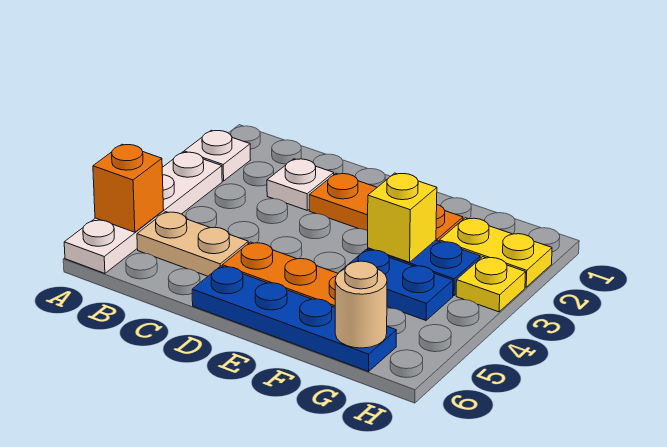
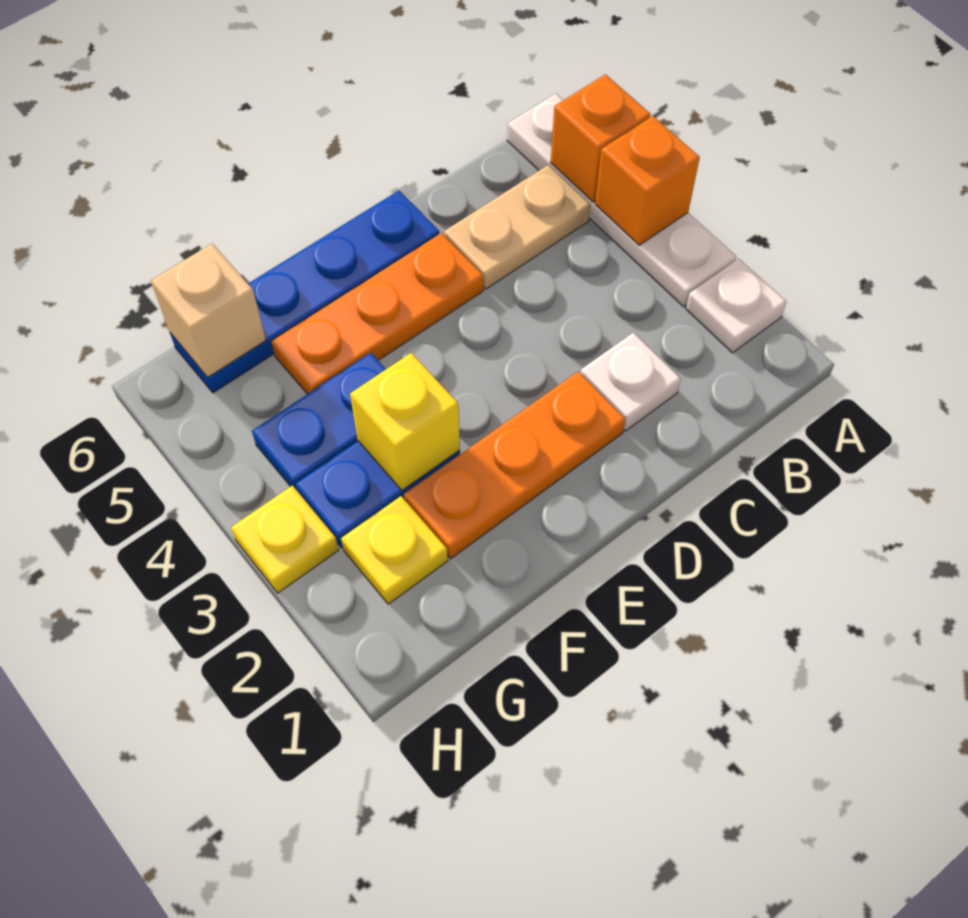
none -> orange 1x1 brick [595,116,700,245]
yellow 1x2 plate [439,218,552,287] -> yellow 1x1 plate [341,496,448,604]
tan 1x1 round brick [335,261,387,348] -> tan 1x1 brick [151,244,266,377]

